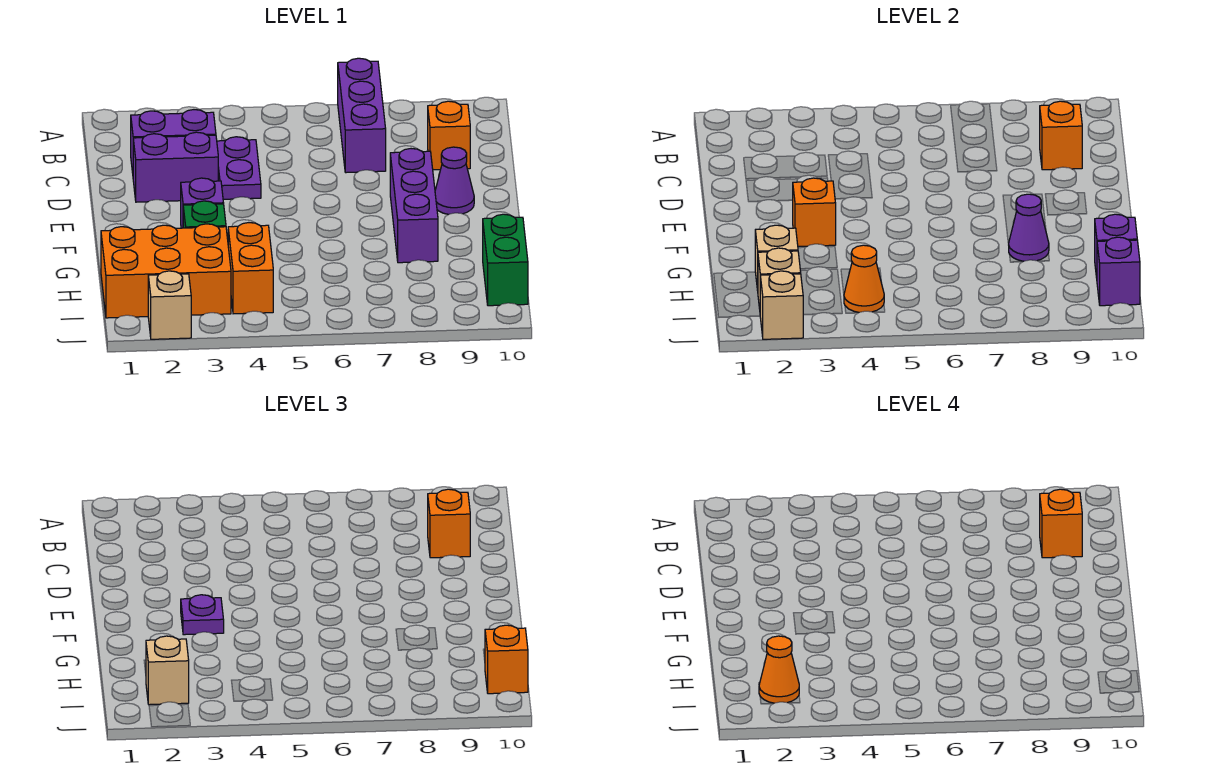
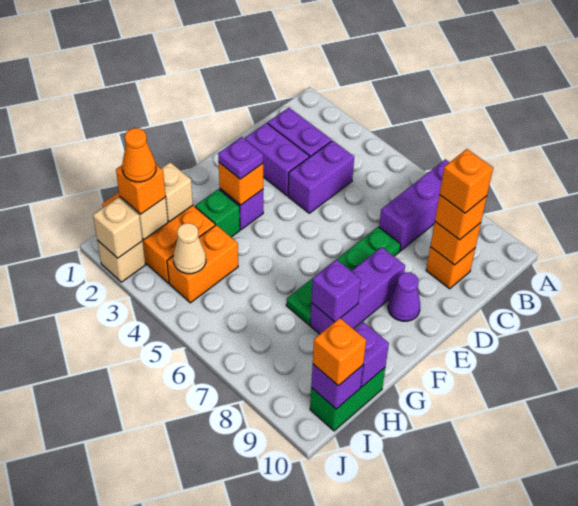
purple 1x2 plate [217,137,261,199] -> purple 1x2 brick [288,141,354,213]
none -> green 1x4 plate [286,227,401,325]
purple 1x1 cone [1009,194,1049,261] -> purple 1x1 brick [311,259,361,322]
tan 1x1 brick [146,636,189,705] -> orange 1x1 brick [116,165,166,214]
orange 1x1 cone [844,245,884,312] -> tan 1x1 cone [173,223,206,274]

